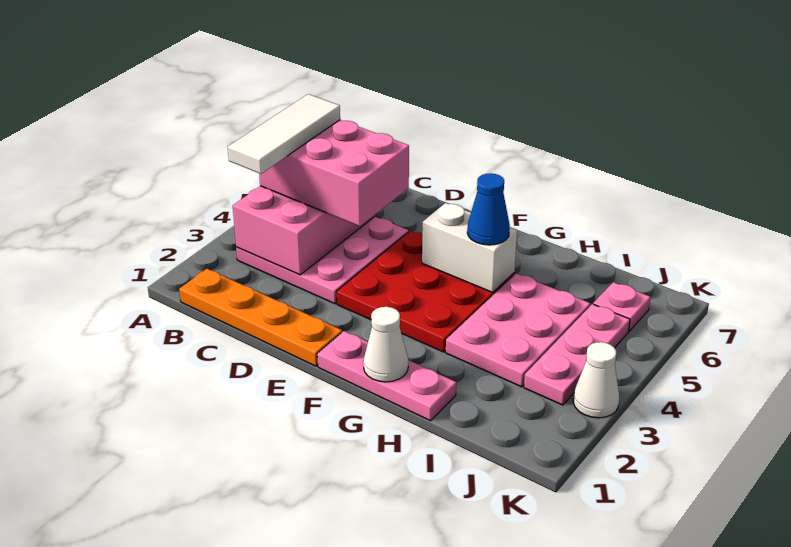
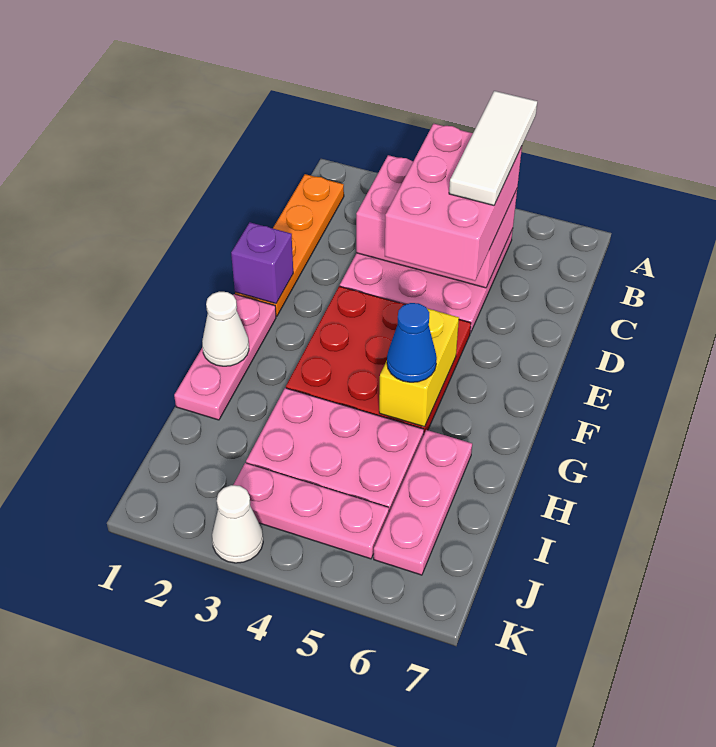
white 1x3 tile [228,94,340,174] -> white 1x3 tile turned to [449,91,537,205]
none -> purple 1x1 brick [231,222,293,304]
white 1x2 brick [422,203,517,292] -> yellow 1x2 brick [379,309,459,427]
pink 1x1 plate [593,282,650,331] -> pink 1x3 plate [374,430,472,575]

